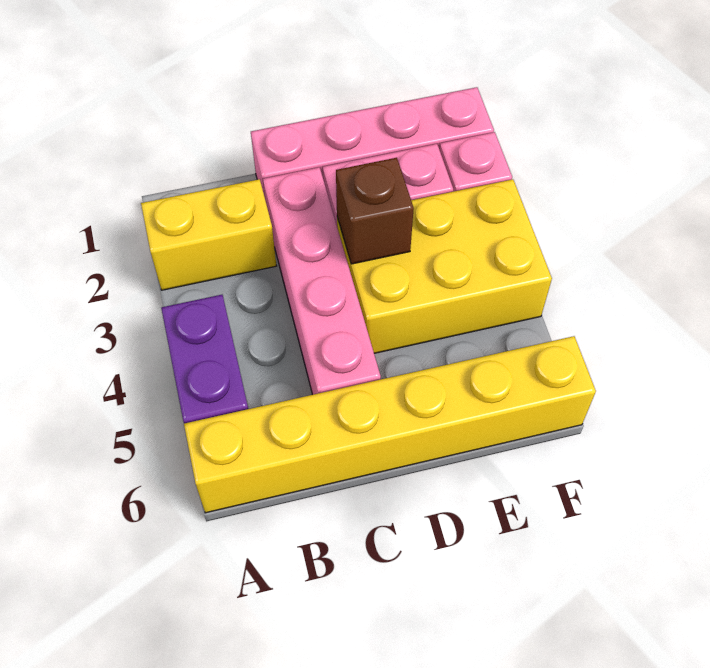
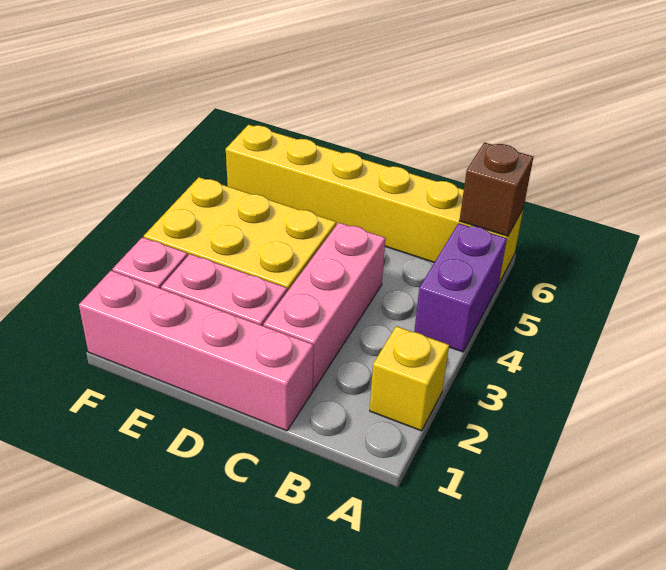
yellow 1x2 brick [141,179,276,290] -> yellow 1x1 brick [370,326,449,431]
pink 1x4 brick [263,167,381,395] -> pink 1x3 brick [264,223,386,390]
brown 1x1 brick [336,158,414,264] -> brown 1x1 brick moved to [459,142,533,236]

